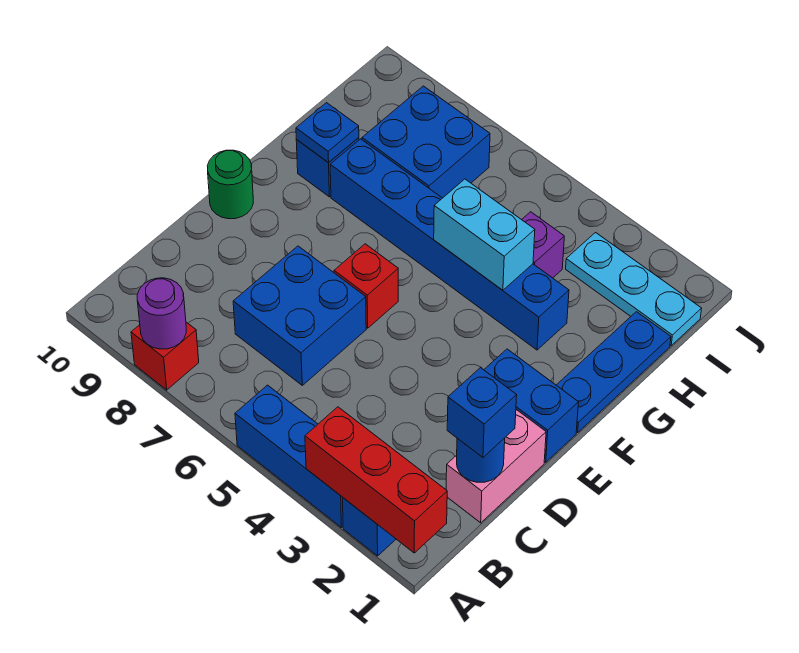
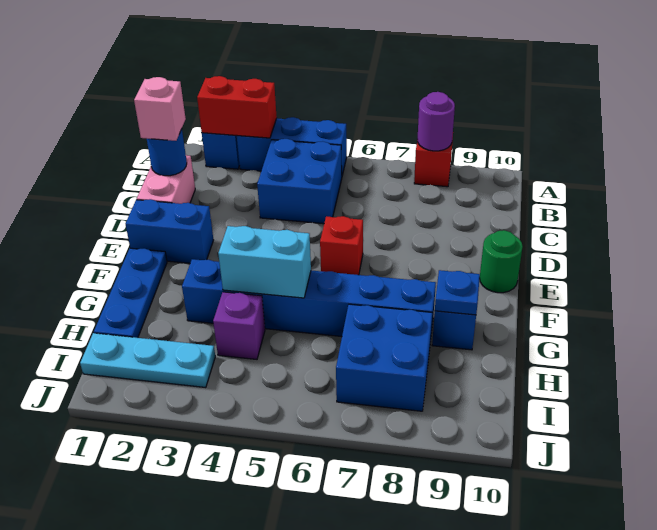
red 1x3 brick [305,407,447,553] -> red 1x2 brick [197,76,277,138]
blue 1x1 brick [447,368,517,457] -> pink 1x1 brick [134,77,186,141]
blue 2x2 brick [233,246,366,385] -> blue 2x2 brick moved to [257,139,342,224]

